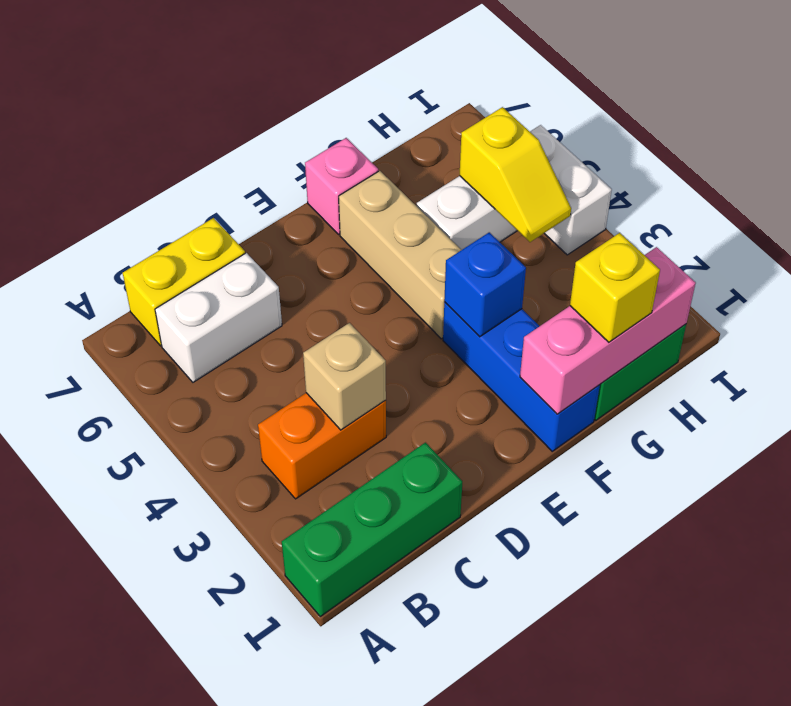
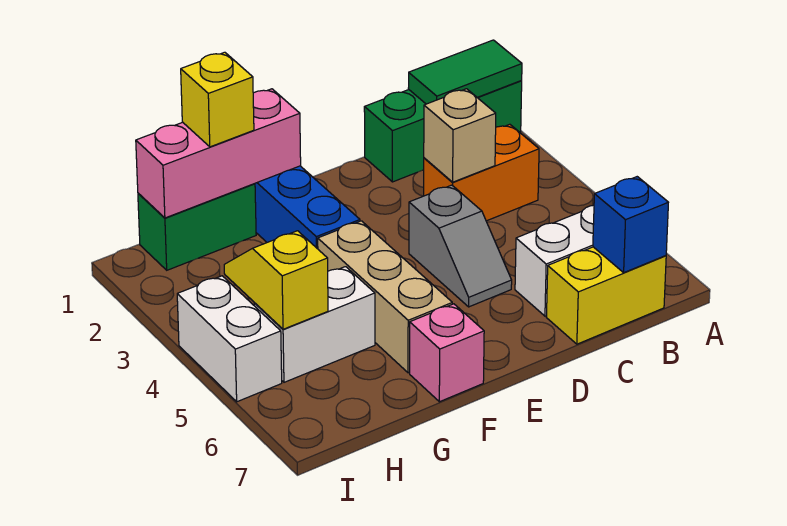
none -> green 1x2 tile [408,40,522,104]
none -> grey 1x2 slope [409,185,512,307]
blue 1x1 brick [444,232,526,337] -> blue 1x1 brick moved to [593,177,668,272]

